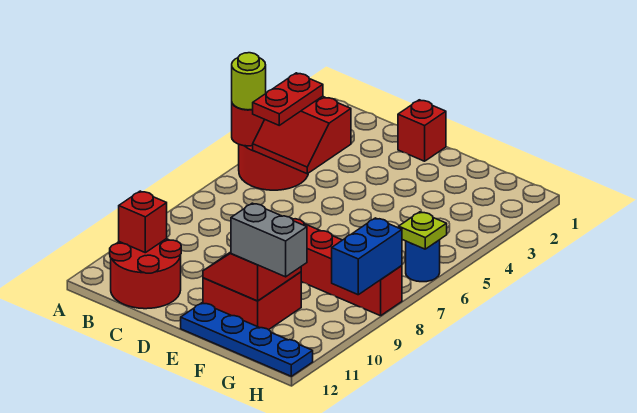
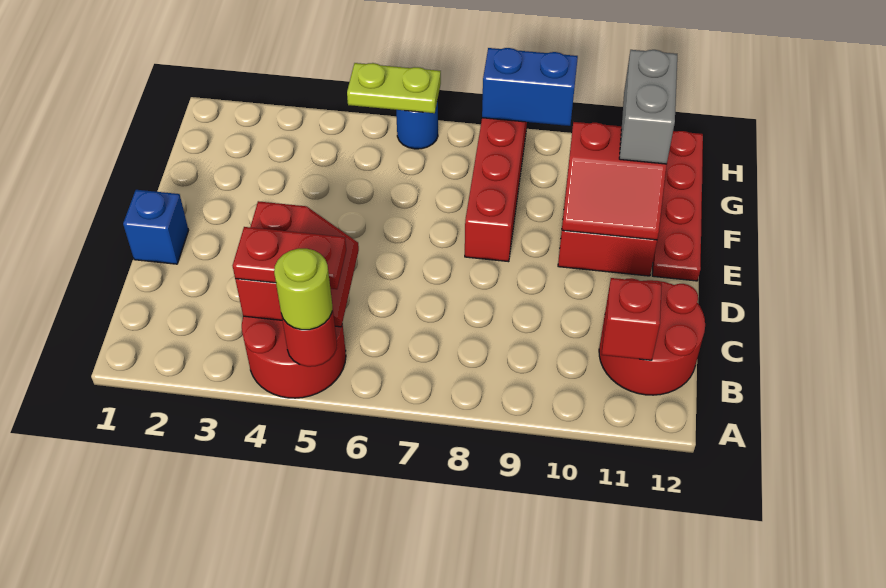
red 1x1 brick [398,100,446,161] -> blue 1x1 brick [123,190,189,264]
blue 1x4 plate [181,303,313,376] -> red 1x4 plate [652,131,703,281]
lime 1x1 plate [399,212,447,249] -> lime 1x2 plate [347,63,441,113]

